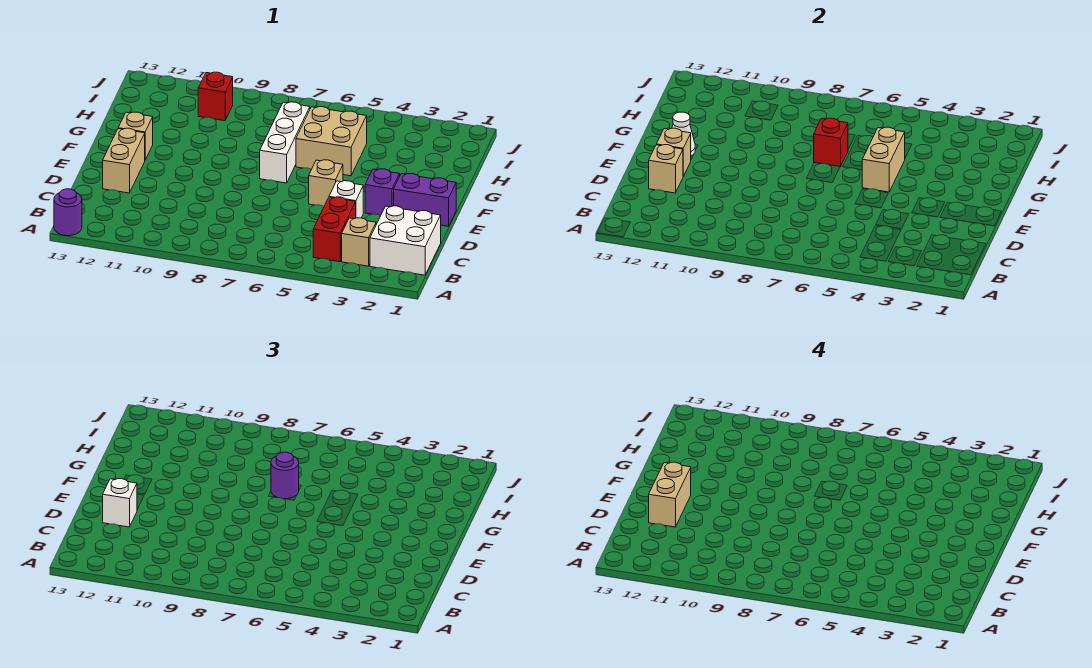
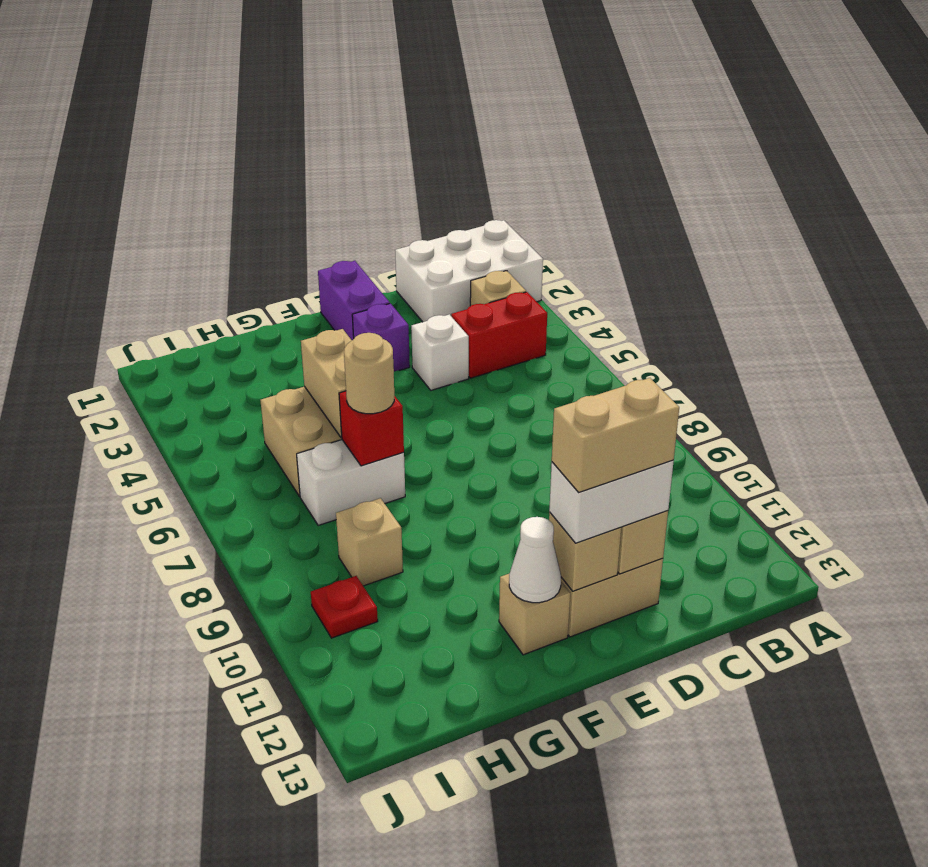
purple 1x1 round brick [54,189,82,236] -> none
white 2x2 brick [370,206,441,275] -> white 2x3 brick [395,220,543,322]
white 1x1 brick [103,479,137,527] -> white 1x2 brick [549,460,674,543]
tan 1x1 brick [309,160,343,206] -> tan 1x1 brick moved to [336,498,403,586]
tan 1x2 brick [862,127,905,192] -> tan 1x2 brick turned to [301,329,352,438]
white 1x3 brick [260,102,310,183] -> white 1x2 brick [297,440,405,525]
purple 1x1 round brick [271,452,299,499] -> tan 1x1 round brick [344,333,394,414]
red 1x1 brick [198,72,233,121] -> red 1x1 plate [311,576,378,638]

